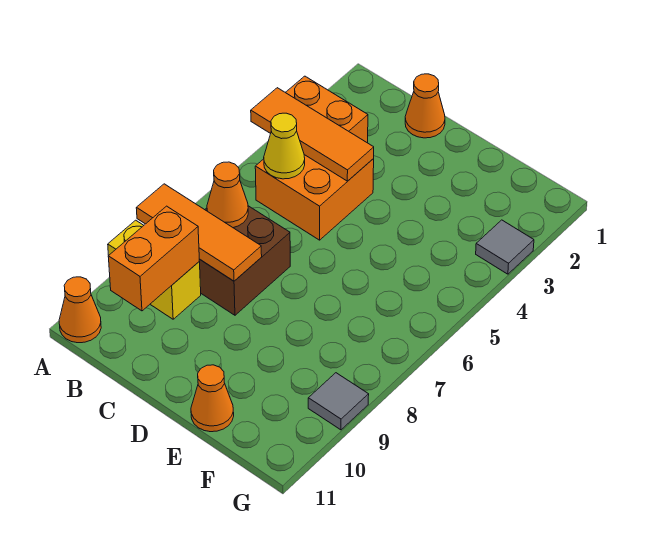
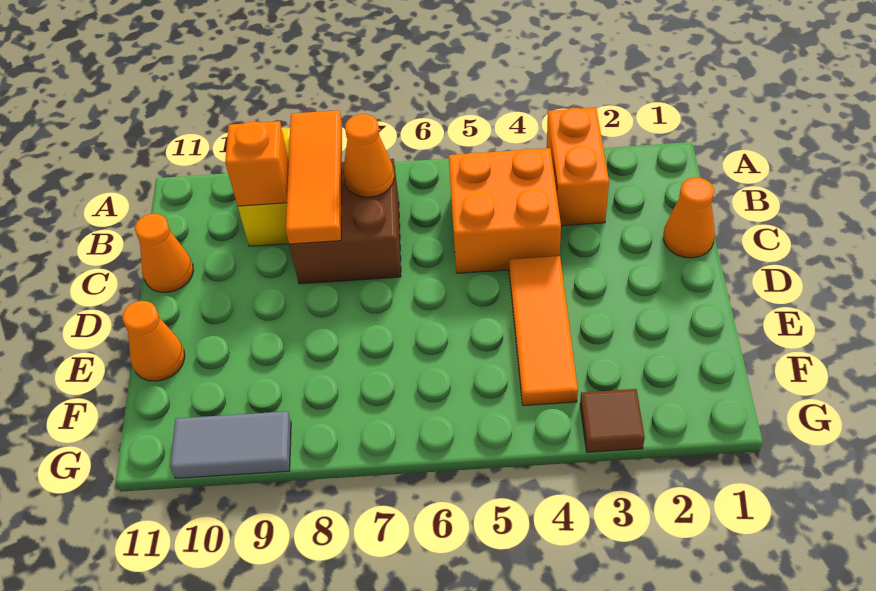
orange 1x3 tile [251,88,374,181] -> orange 1x3 tile moved to [509,256,578,406]
orange 1x1 cone [59,277,101,343] -> orange 1x1 cone moved to [135,214,193,292]
yellow 1x1 cone [264,113,305,179] -> none
orange 1x2 brick [108,206,199,311] -> orange 1x1 brick [225,121,289,206]
grey 1x1 tile [476,220,534,274] -> brown 1x1 tile [580,389,645,452]
grey 1x1 tile [308,373,369,430] -> grey 1x2 tile [170,411,291,478]

